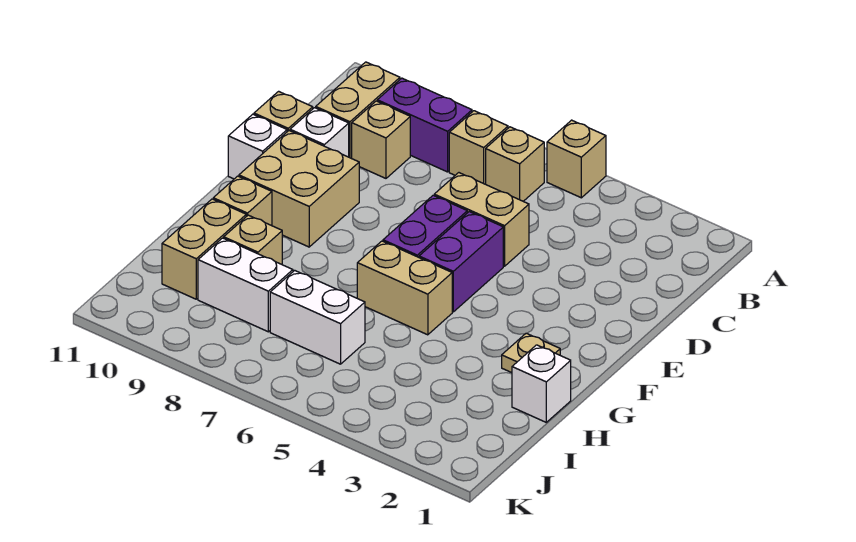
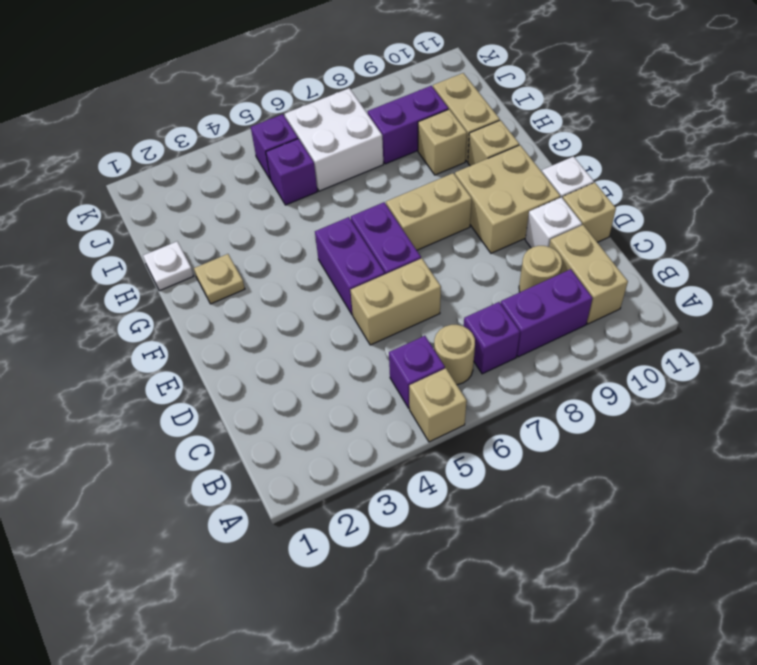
none -> purple 1x1 brick [389,336,445,408]
tan 1x1 brick [486,127,544,201] -> tan 1x1 round brick [434,325,475,385]
tan 1x1 brick [449,111,508,184] -> purple 1x1 brick [464,302,520,374]
tan 1x1 brick [352,101,410,178] -> tan 1x1 round brick [519,246,562,292]
tan 1x2 brick [357,241,452,335] -> tan 1x2 brick moved to [386,173,472,250]
white 1x1 brick [512,345,571,422] -> white 1x1 plate [143,242,194,291]
none -> purple 1x1 brick [266,139,317,205]
white 1x2 brick [270,270,365,364] -> white 2x2 brick [285,88,383,191]
white 1x2 brick [198,238,293,332] -> purple 1x2 brick [367,86,448,164]
none -> purple 1x1 brick [251,114,298,180]

